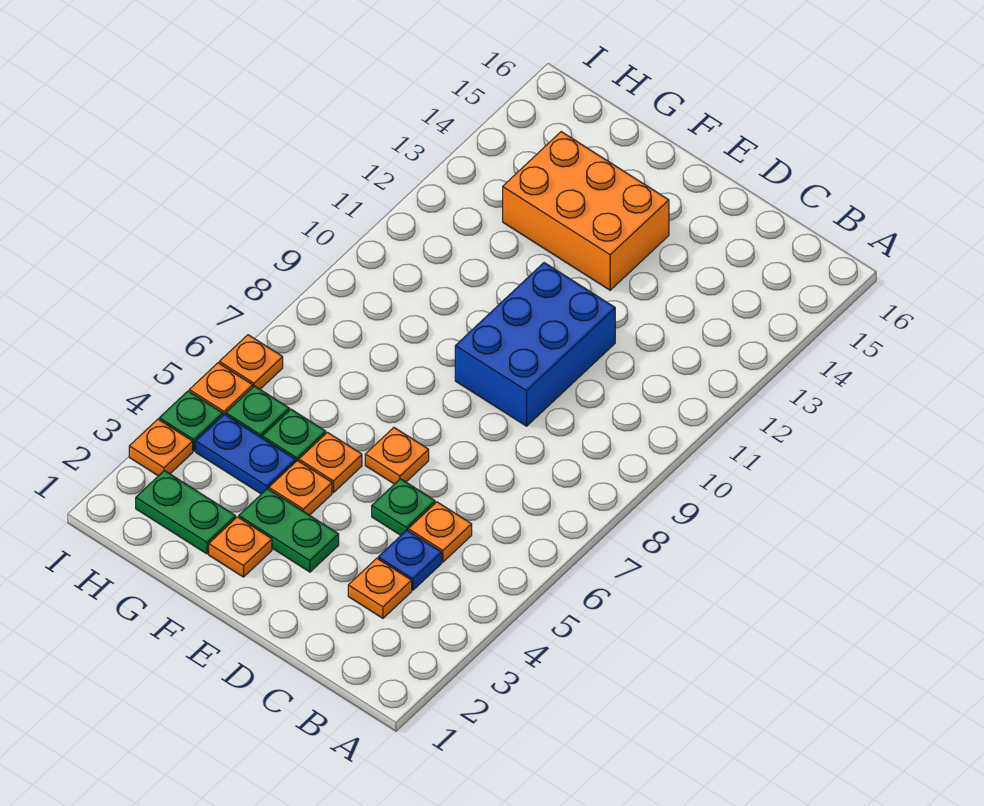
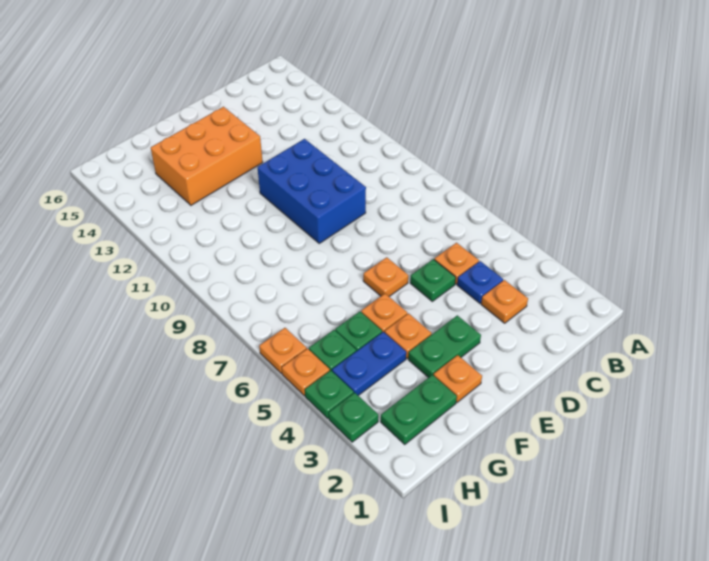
orange 1x1 plate [129,419,193,476] -> green 1x1 plate [329,393,378,442]

